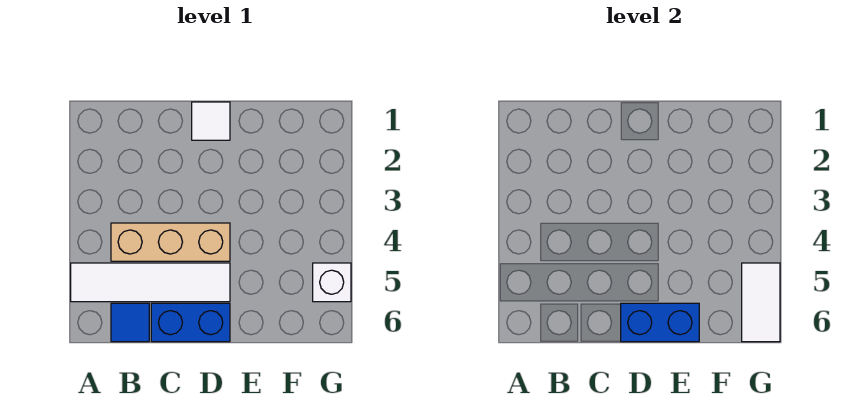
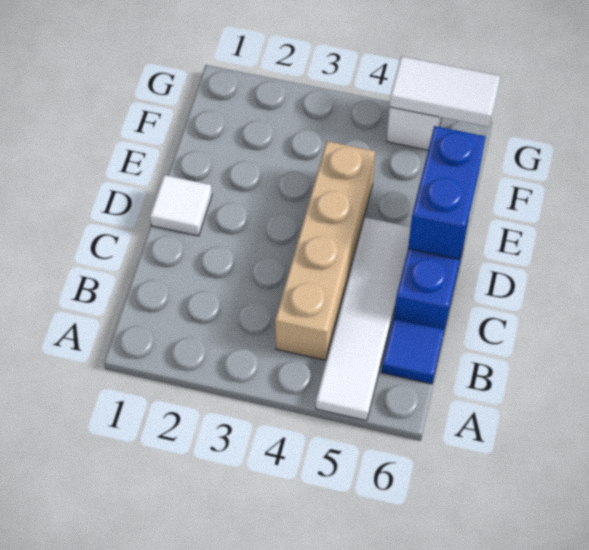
tan 1x3 brick [111,223,230,261] -> tan 1x4 brick [275,141,375,360]

